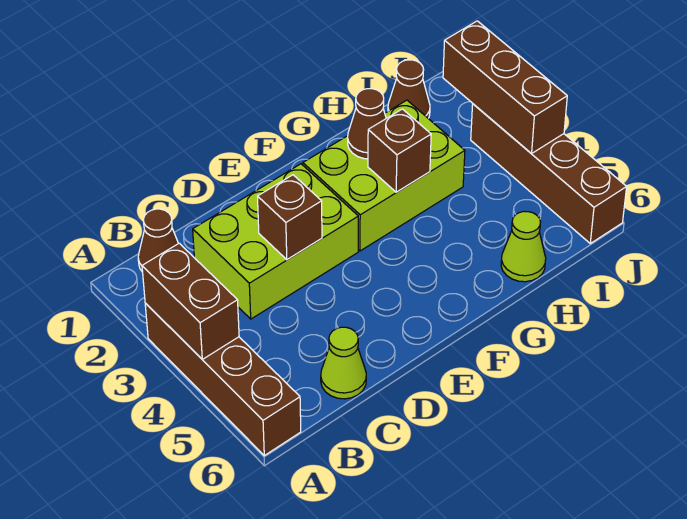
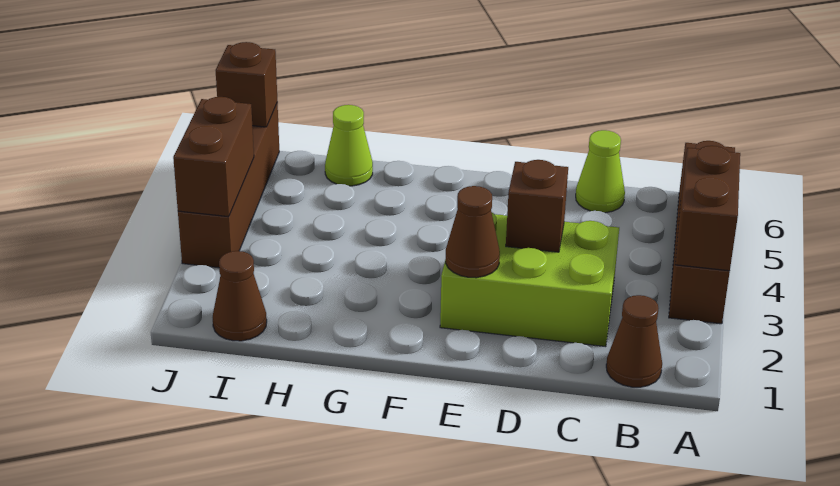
lime 2x3 brick [303,100,465,251] -> none
brown 1x1 cone [348,89,386,159] -> brown 1x1 cone moved to [446,186,500,278]
brown 1x1 brick [368,109,431,192] -> brown 1x1 brick moved to [216,42,277,127]
brown 1x3 brick [443,21,567,154] -> brown 1x2 brick [173,97,254,217]

